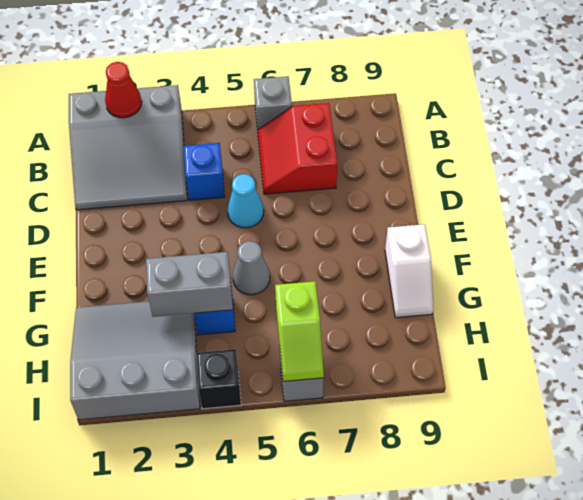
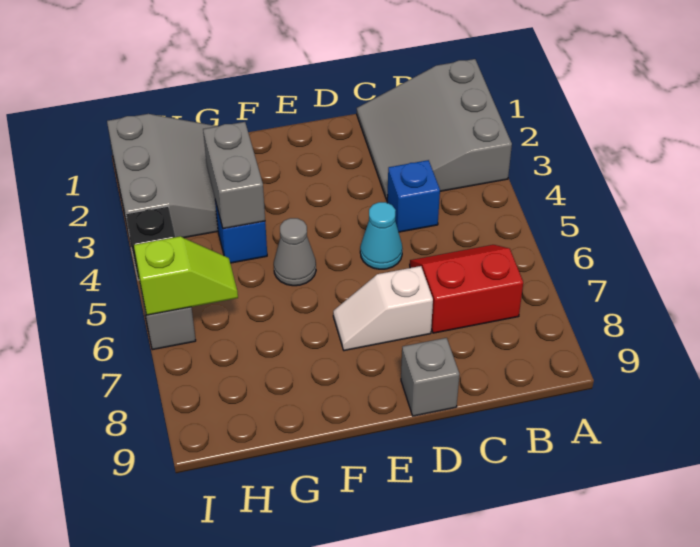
red 1x1 cone [105,62,142,118] -> none
grey 1x1 brick [254,76,292,130] -> grey 1x1 brick moved to [401,338,460,416]
white 1x2 slope [385,224,433,318] -> white 1x2 slope moved to [333,266,433,351]
lime 1x2 slope [275,281,324,381] -> lime 1x2 slope turned to [134,237,238,315]

